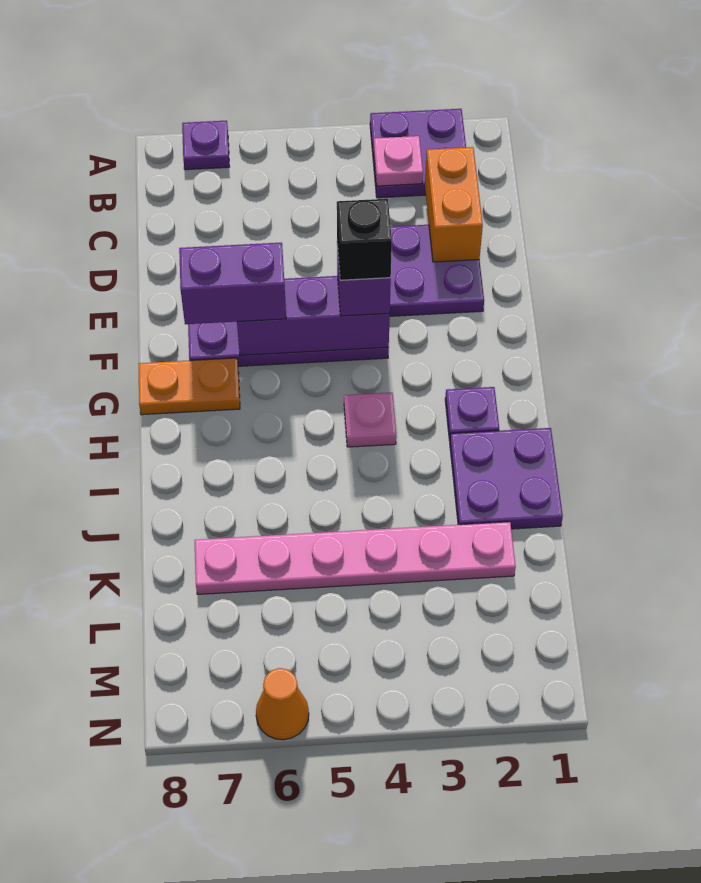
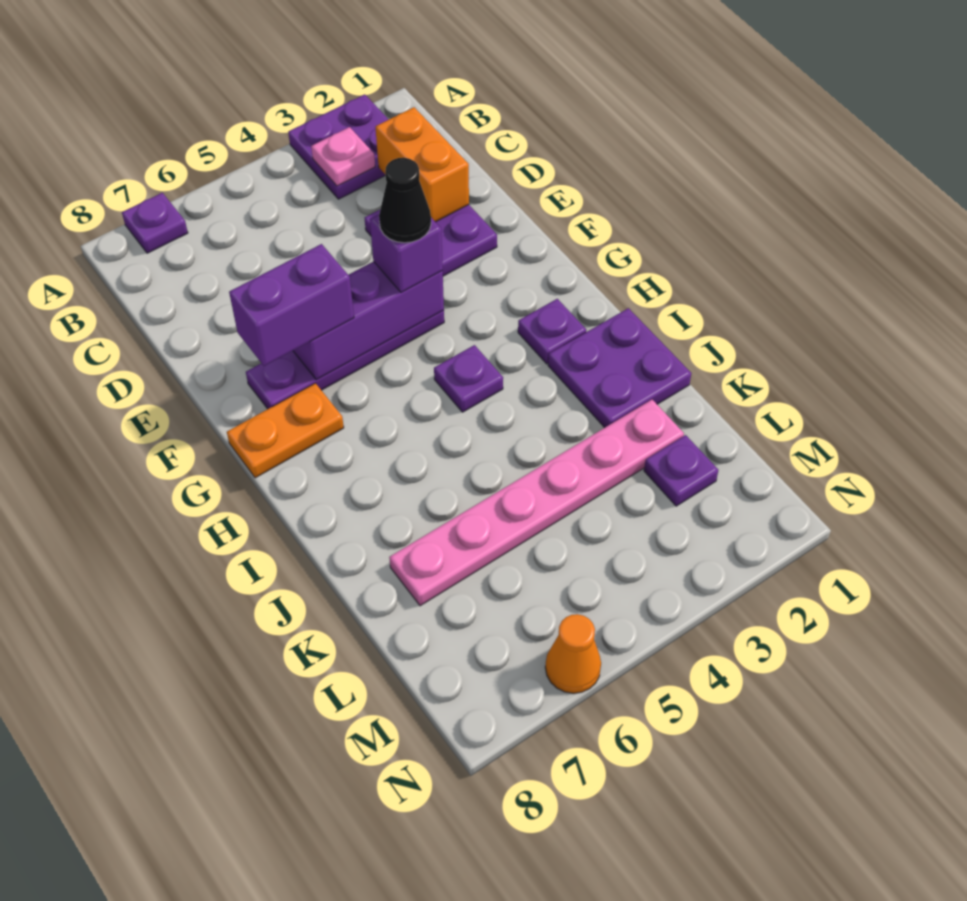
black 1x1 brick [337,199,392,280] -> black 1x1 cone [379,158,431,243]
pink 1x1 plate [344,393,396,447] -> purple 1x1 plate [434,345,503,412]
none -> purple 1x1 plate [644,435,718,506]

